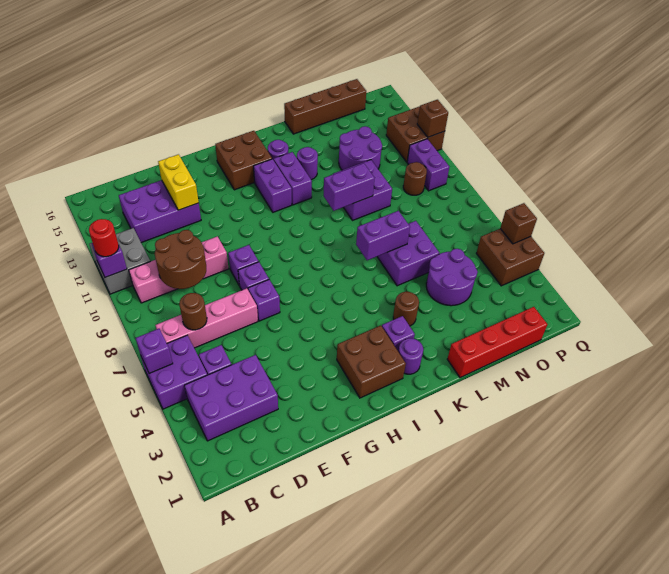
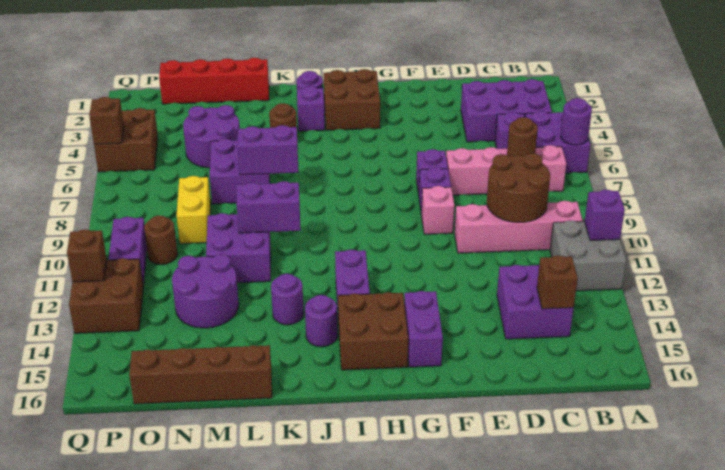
purple 1x1 brick [136,329,173,373] -> purple 1x1 round brick [561,98,592,145]
red 1x1 round brick [89,219,119,257] -> none
purple 2x3 brick [119,180,201,243] -> purple 2x2 brick [497,265,574,339]
none -> brown 1x1 brick [537,256,578,309]
yellow 1x2 brick [158,154,199,210] -> yellow 1x2 brick moved to [177,176,211,244]
purple 1x1 brick [228,245,259,286] -> pink 1x1 brick [422,186,454,234]
purple 1x2 brick [274,152,312,205] -> purple 1x2 brick moved to [404,291,443,367]

